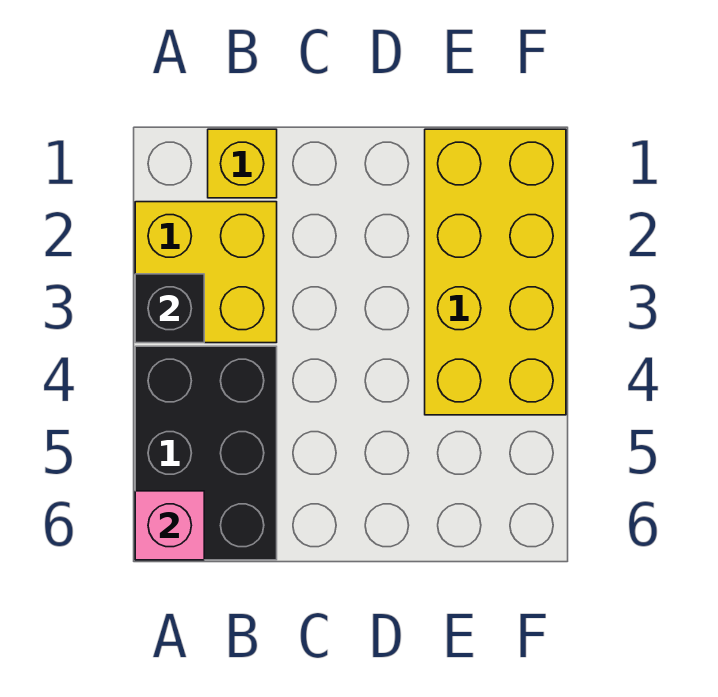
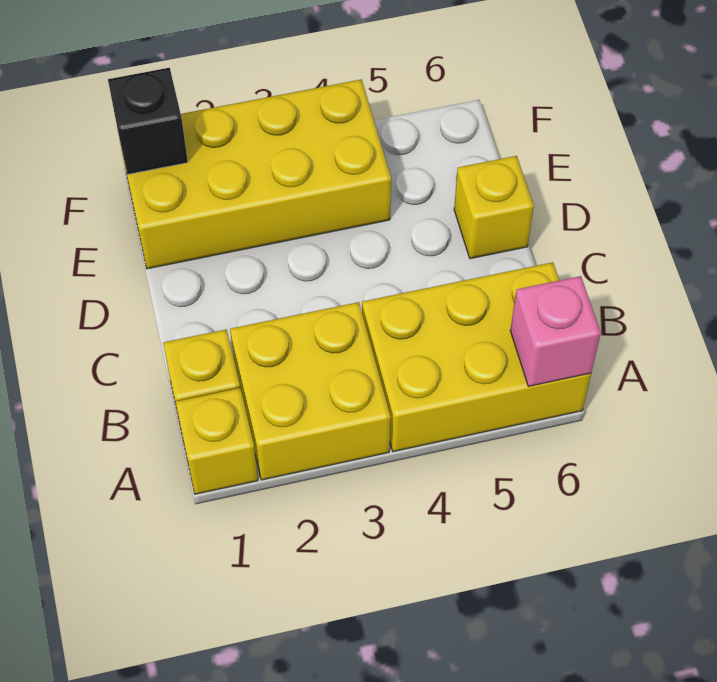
none -> yellow 1x1 brick [176,388,258,494]
black 1x1 brick [135,274,204,343] -> black 1x1 brick moved to [108,68,188,174]
black 2x3 brick [135,346,277,560] -> yellow 2x3 brick [362,262,591,452]
none -> yellow 1x1 brick [454,156,534,259]

